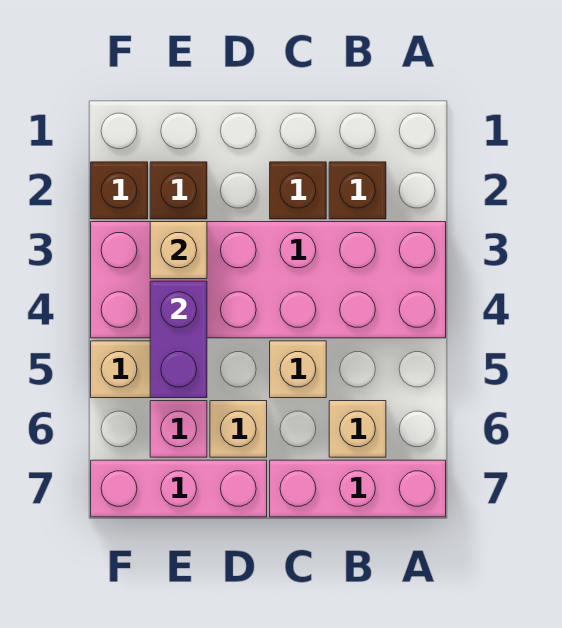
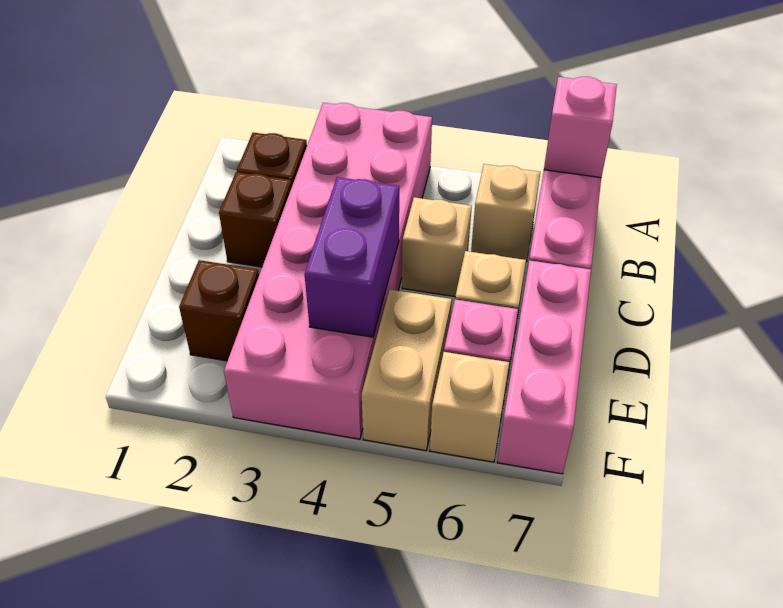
none -> pink 1x1 brick [544,77,617,177]
tan 1x1 brick [150,222,207,279] -> tan 1x1 brick moved to [430,352,509,462]
purple 1x2 brick [150,281,207,398] -> purple 1x2 brick turned to [305,177,399,337]
brown 1x1 brick [91,162,148,219] -> none

